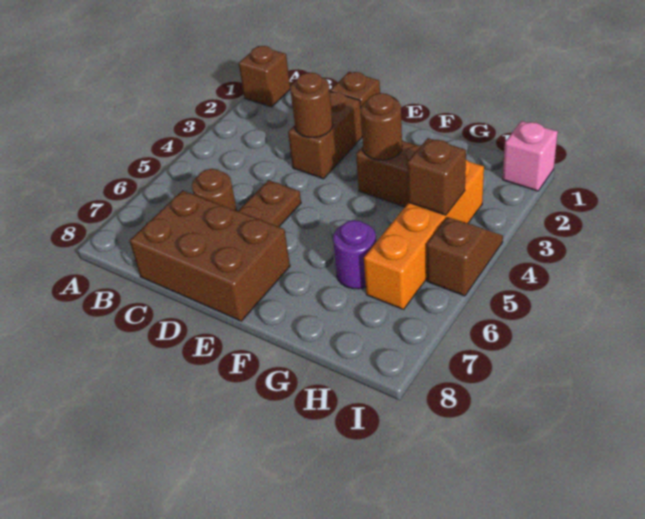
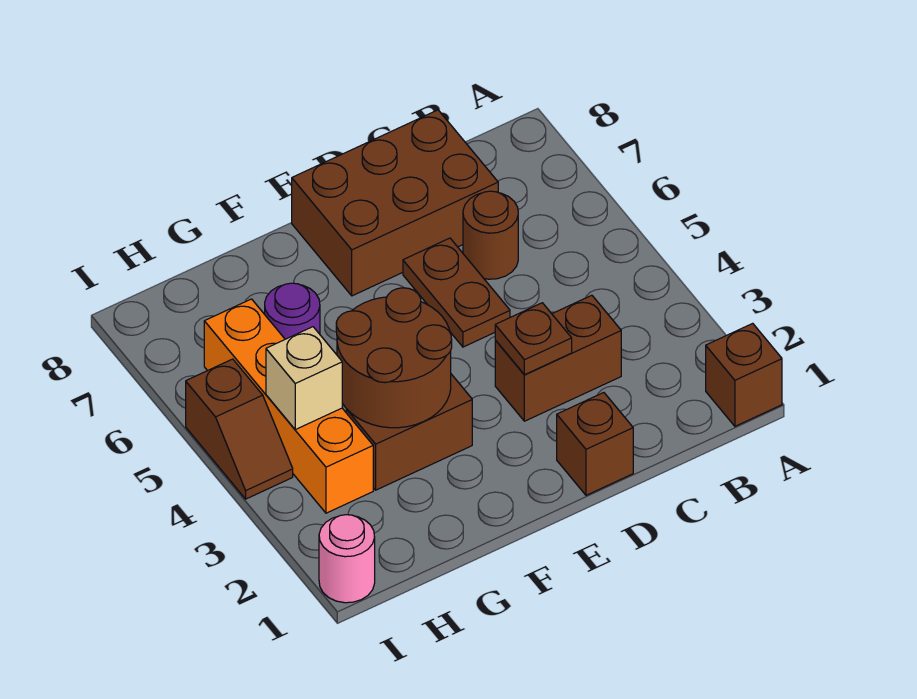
brown 1x2 brick [288,92,362,179] -> brown 1x2 brick turned to [495,295,621,421]
brown 1x1 round brick [290,72,333,138] -> brown 1x1 plate [495,303,572,375]
brown 1x1 round brick [361,93,402,160] -> brown 2x2 round brick [336,288,452,428]
brown 1x1 brick [407,138,466,215] -> tan 1x1 brick [266,327,342,429]
pink 1x1 brick [503,121,558,191] -> pink 1x1 round brick [319,515,375,603]

